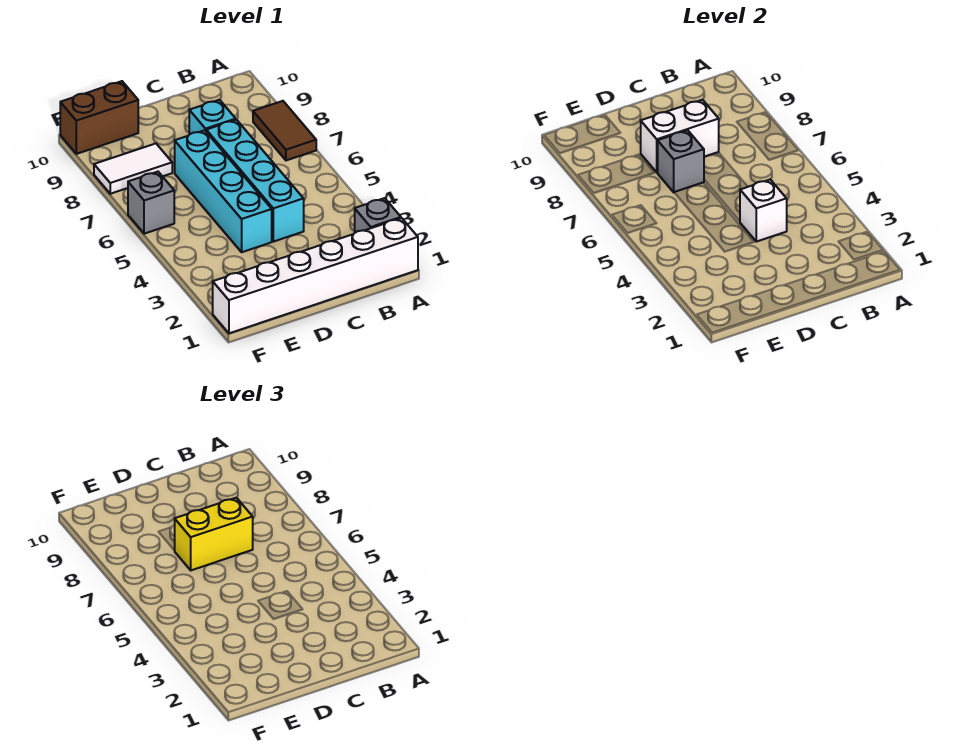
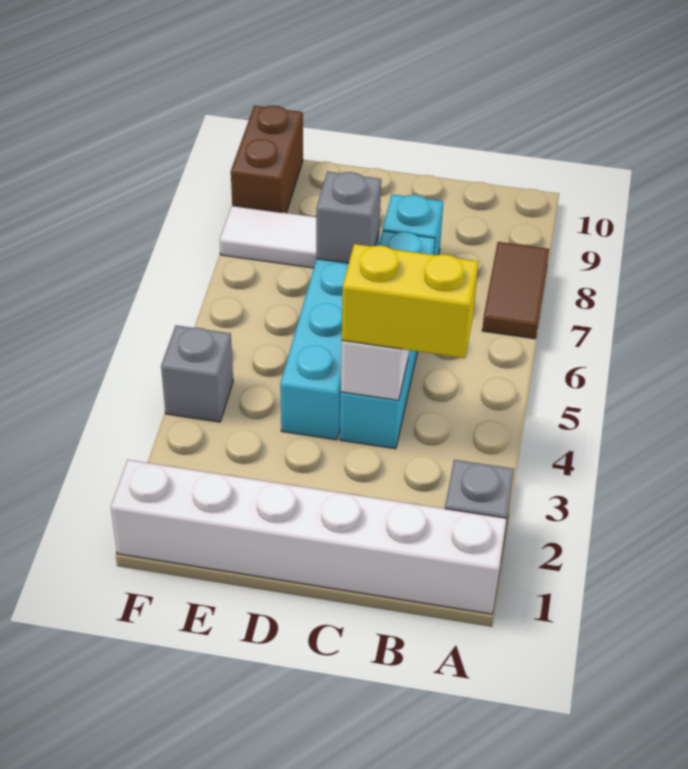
yellow 1x2 brick [175,498,253,570] -> yellow 1x2 brick moved to [342,244,479,358]
white 1x2 brick [641,100,719,172] -> none
brown 1x2 brick [60,81,138,154] -> brown 1x2 brick turned to [231,105,303,213]
grey 1x1 brick [128,172,174,234] -> grey 1x1 brick moved to [161,325,233,422]

